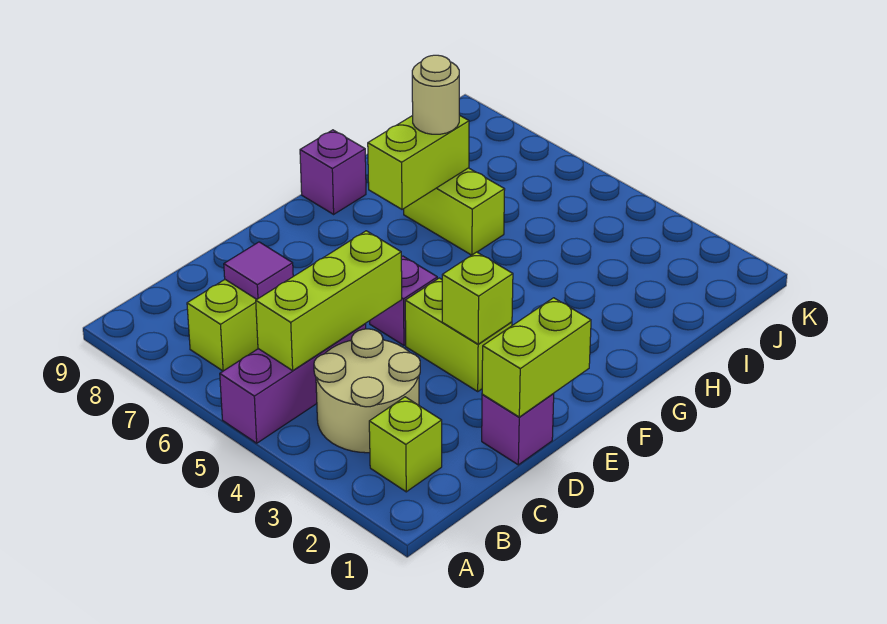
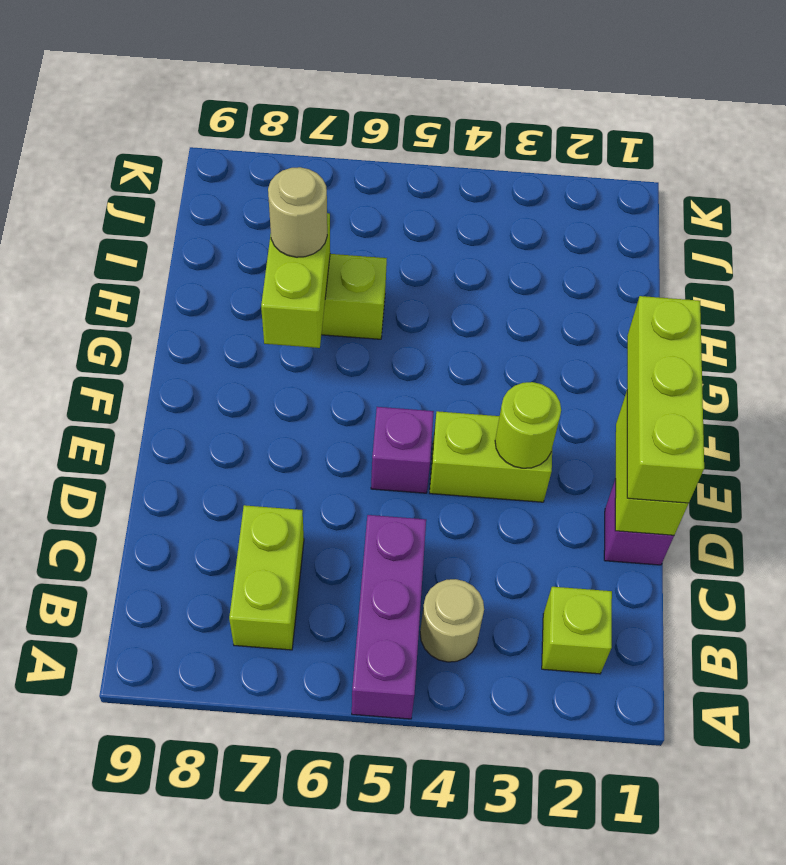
tan 2x2 round brick [314,329,420,453] -> tan 1x1 round brick [420,579,484,662]
lime 1x3 brick [256,231,402,370] -> lime 1x3 brick moved to [627,296,704,503]
purple 1x1 tile [224,242,293,299] -> none
lime 1x1 brick [442,252,513,344] -> lime 1x1 round brick [495,382,561,468]
purple 1x1 brick [300,130,366,214] -> none

